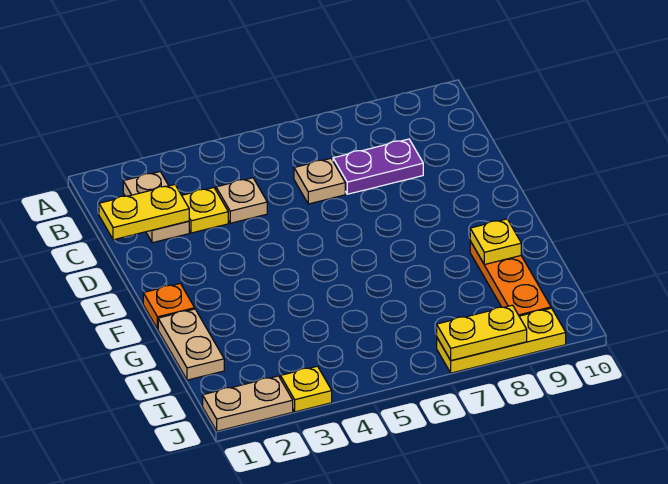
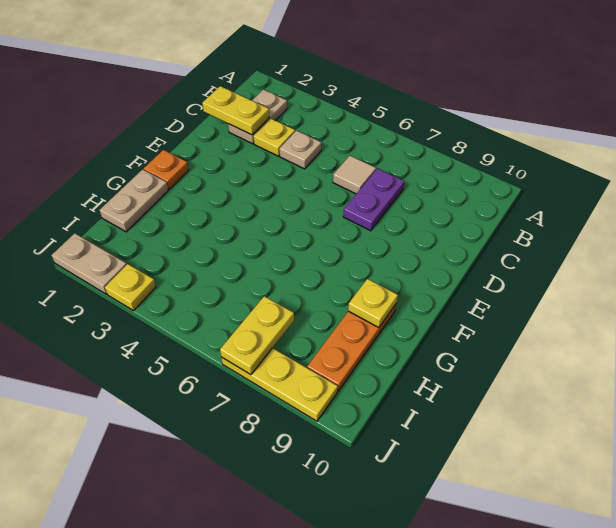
tan 1x1 plate [294,158,345,204] -> tan 1x1 tile [333,156,376,194]
purple 1x2 plate [333,139,423,194] -> purple 1x2 plate turned to [343,169,404,231]
yellow 1x2 plate [437,305,527,361] -> yellow 1x2 plate turned to [220,296,294,375]

